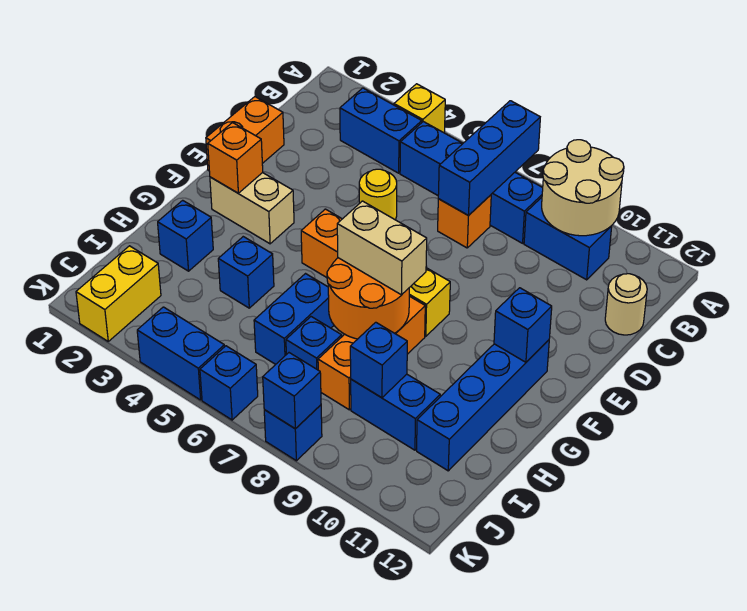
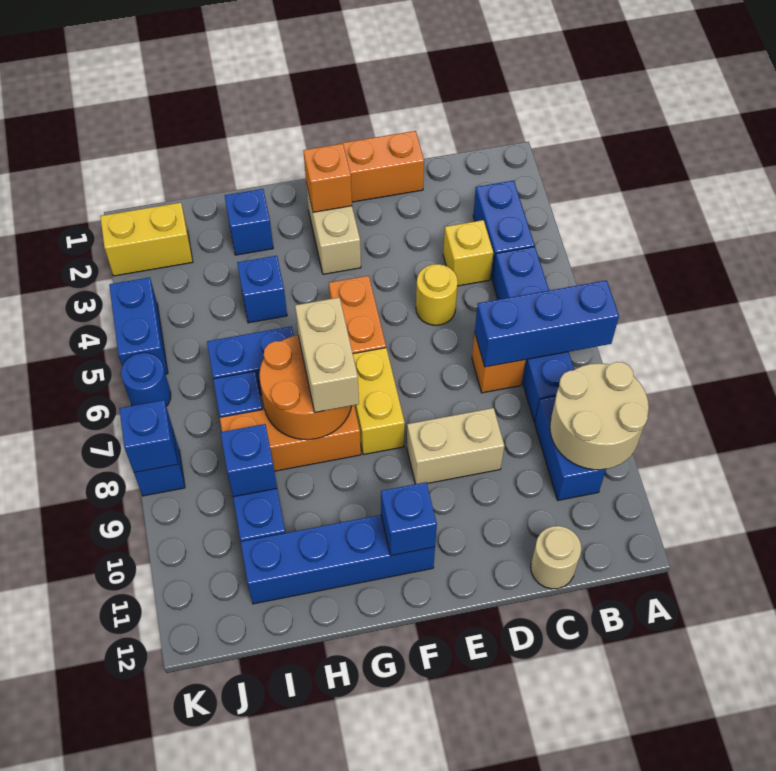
yellow 1x1 brick [394,84,445,133] -> yellow 1x1 brick moved to [443,220,493,286]
none -> tan 1x2 brick [407,408,504,484]
blue 1x1 brick [200,346,258,420] -> blue 1x1 round brick [121,353,171,406]

